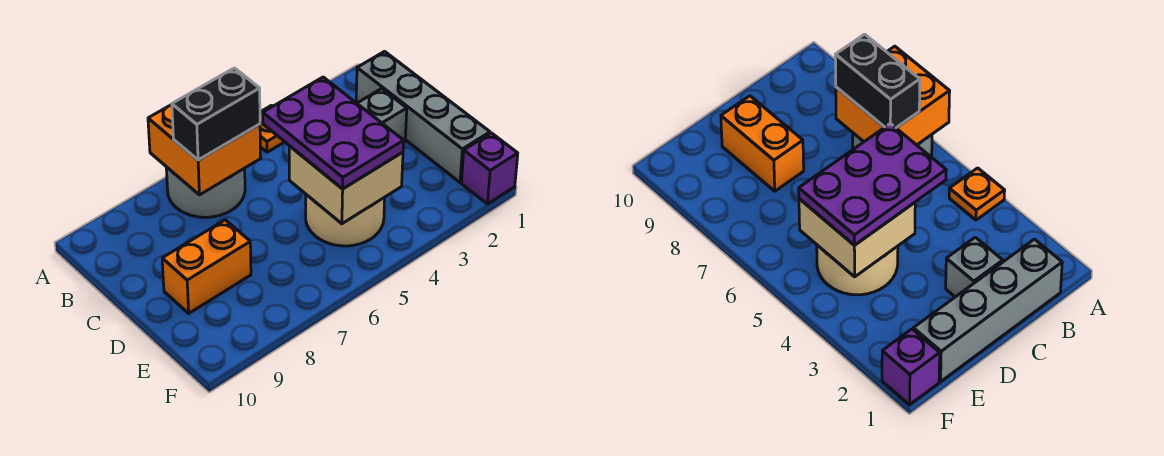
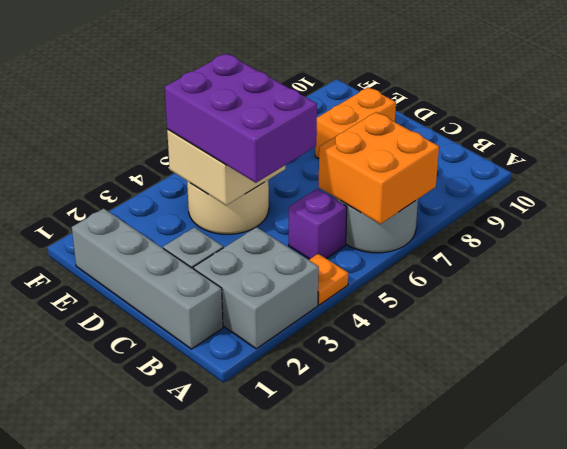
none -> grey 2x2 brick [193,227,319,349]
black 1x2 brick [172,68,260,160] -> none
purple 2x3 plate [263,77,404,189] -> purple 2x3 brick [165,54,317,183]
purple 1x1 brick [461,133,518,204] -> purple 1x1 brick moved to [289,189,347,259]

